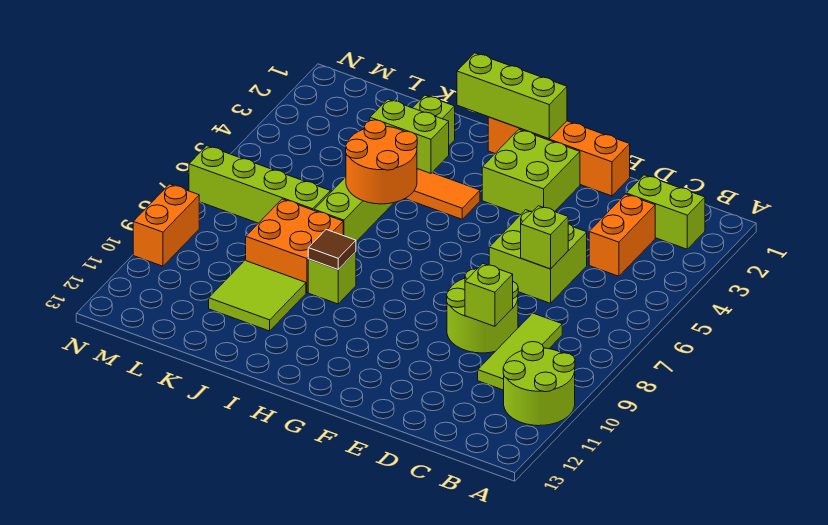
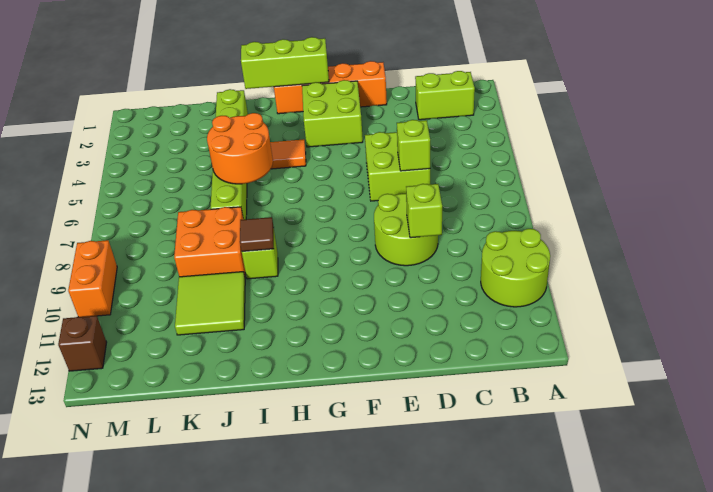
orange 1x2 brick [589,194,655,276] -> none
lime 1x3 tile [478,313,562,390] -> none
lime 1x2 brick [370,99,449,173] -> none
lime 1x4 brick [189,146,330,223] -> none
none -> brown 1x1 brick [58,316,107,371]

